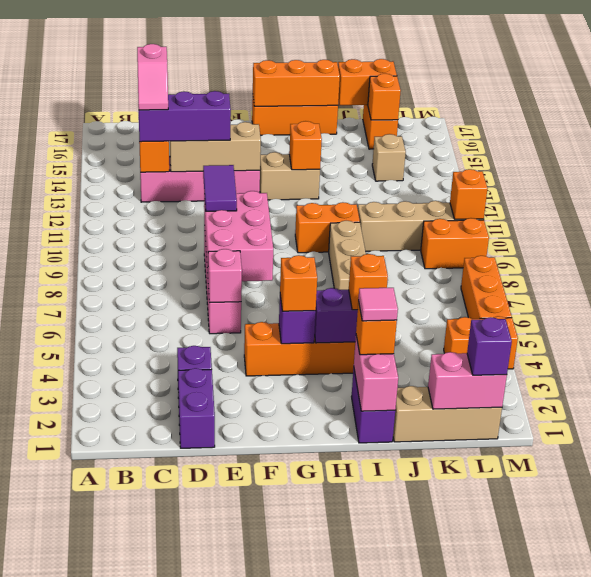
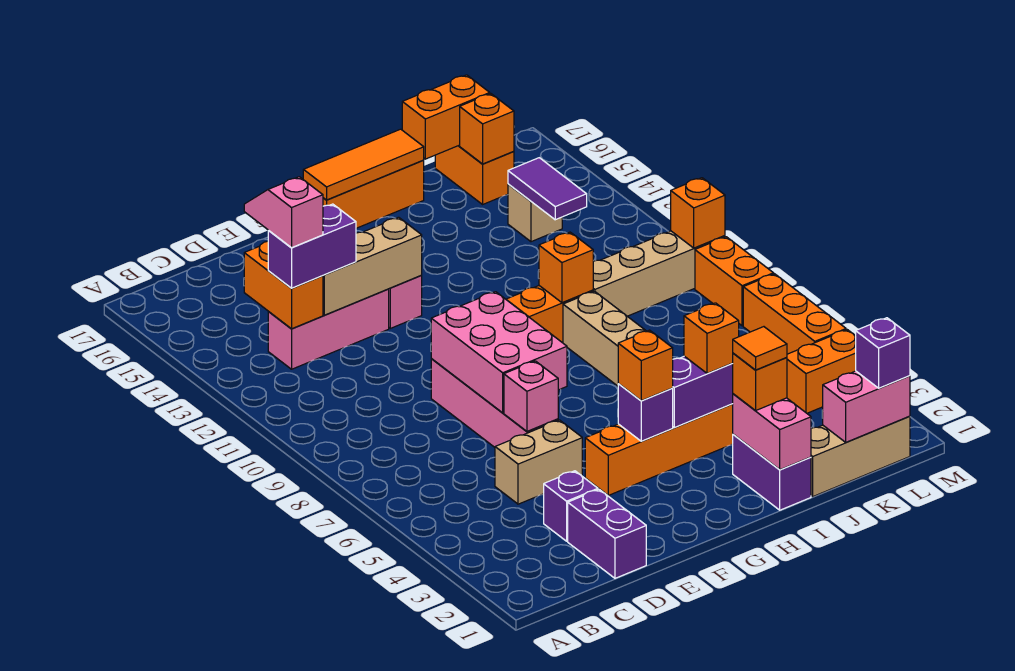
purple 1x3 brick [139,91,231,142] -> purple 1x2 brick [268,204,356,288]
pink 1x2 slope [137,44,168,110] -> pink 1x2 slope turned to [244,177,323,248]
purple 1x2 tile [203,165,237,211] -> purple 1x2 tile moved to [508,158,587,220]
tan 1x2 brick [260,152,320,200] -> tan 1x2 brick moved to [495,420,582,504]
orange 1x3 brick [253,60,340,106] -> orange 1x3 tile [303,129,424,200]
orange 1x1 brick [289,121,322,170] -> orange 1x1 brick moved to [539,232,593,303]
pink 1x1 tile [358,288,398,321] -> orange 1x1 tile [733,327,787,370]
orange 1x2 brick [421,218,489,269] -> orange 1x2 brick turned to [695,237,774,326]

